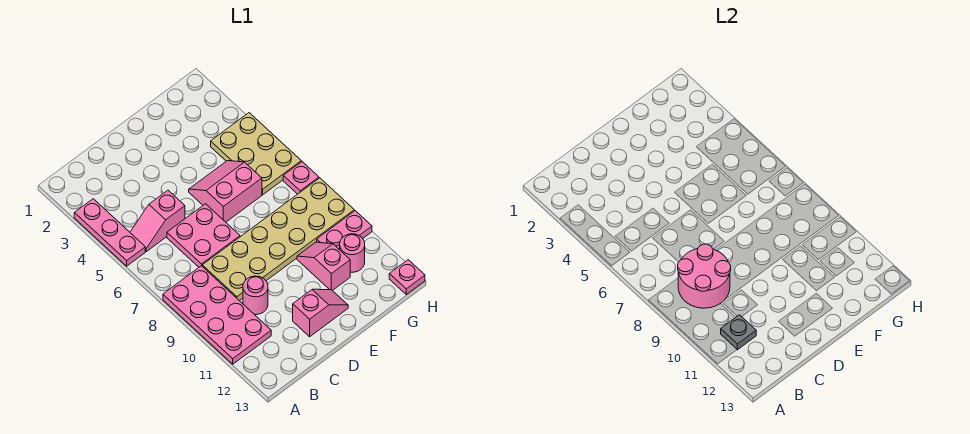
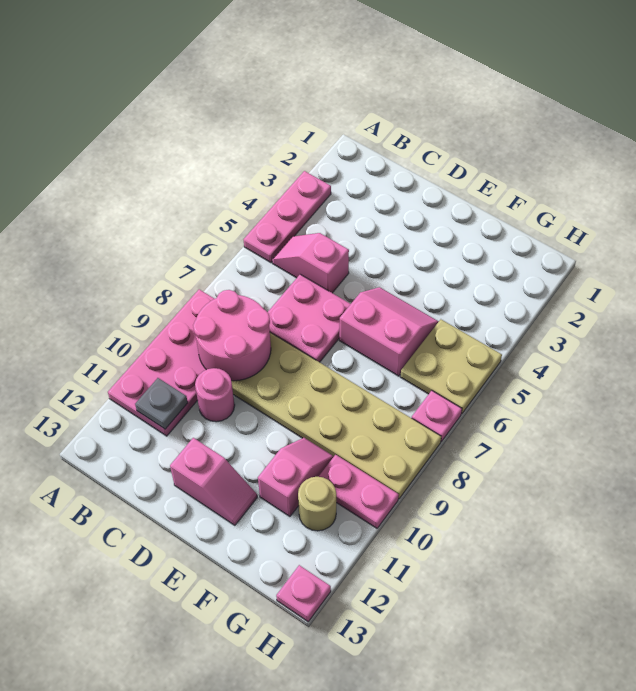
tan 2x3 plate [211,113,301,195] -> tan 2x2 plate [401,319,502,414]
pink 1x1 round brick [340,234,365,272] -> tan 1x1 round brick [298,477,336,531]

